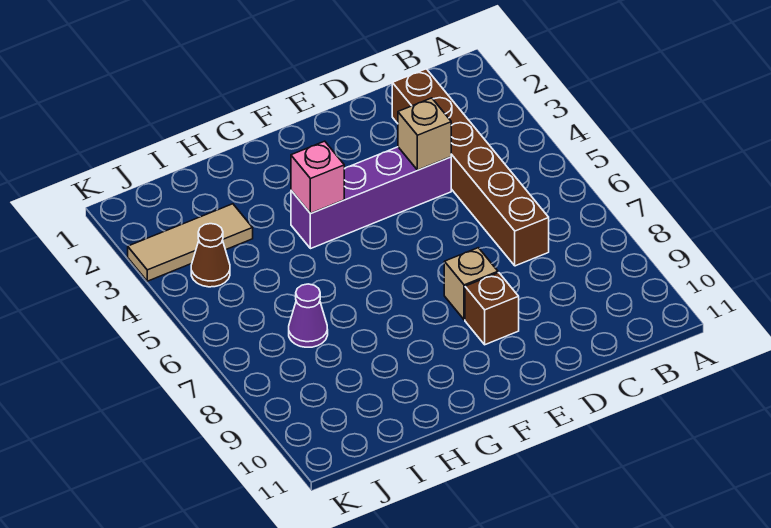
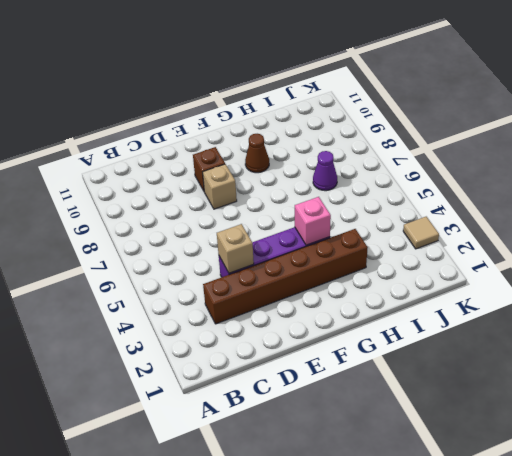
brown 1x6 brick [392,69,549,266] -> brown 1x6 brick turned to [203,229,368,324]
tan 1x3 tile [128,204,253,281] -> tan 1x1 tile [403,217,439,249]
brown 1x1 cone [191,224,230,287] -> brown 1x1 cone moved to [245,134,269,173]

